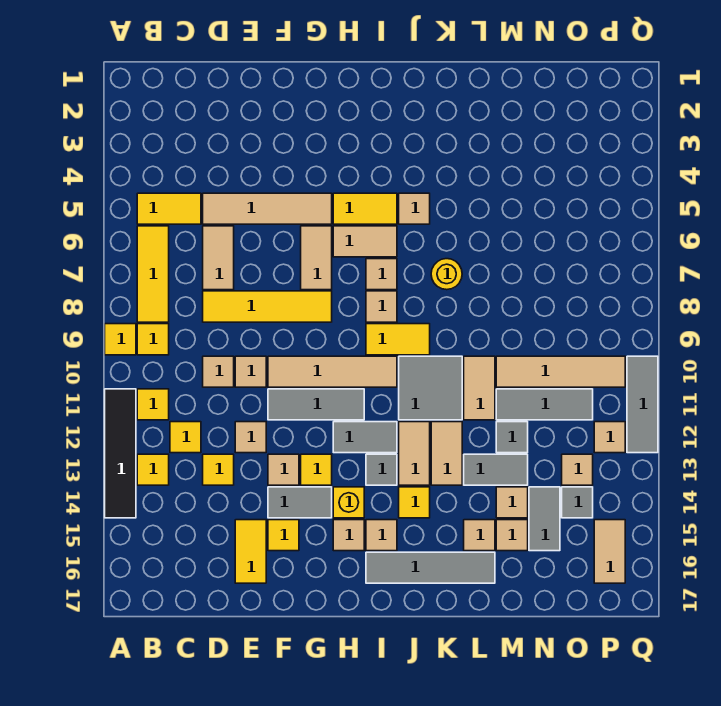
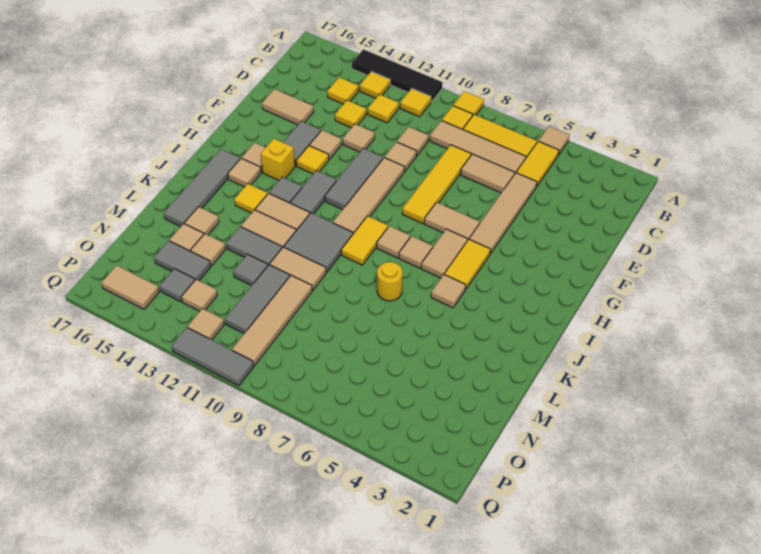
none -> tan 1x1 tile [539,126,569,155]
none -> tan 1x4 tile [430,121,526,173]
yellow 1x2 tile [235,520,266,583] -> tan 1x2 tile [262,89,314,125]
yellow 1x1 tile [268,520,299,551] -> yellow 1x1 tile moved to [327,77,358,104]
grey 1x2 tile [464,454,528,485] -> grey 1x2 tile turned to [227,227,282,265]

